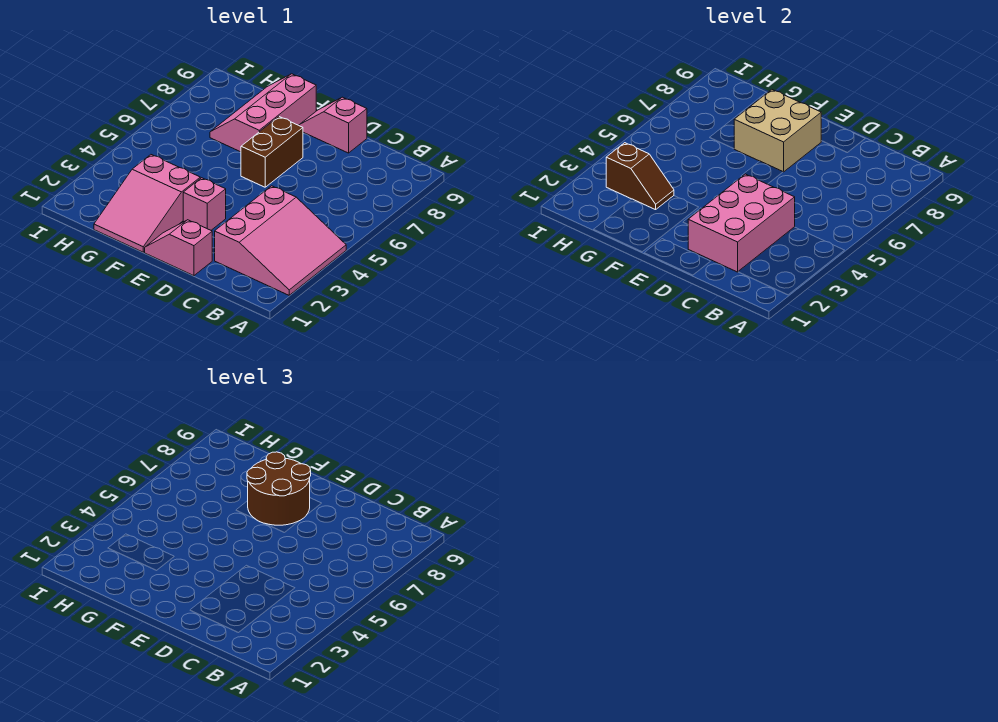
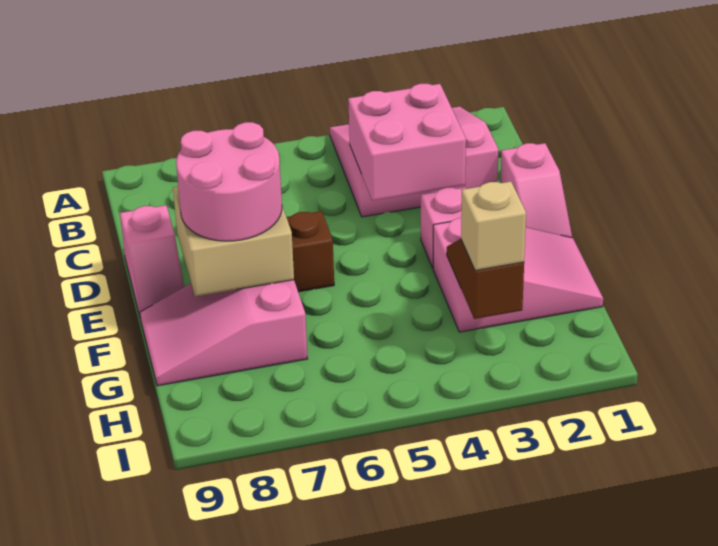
pink 2x3 brick [688,174,795,272] -> pink 2x2 brick [348,84,466,201]
brown 2x2 round brick [247,452,311,525] -> pink 2x2 round brick [176,122,282,241]
pink 2x3 slope [210,74,316,152] -> pink 2x3 slope turned to [140,280,308,386]
none -> tan 1x1 brick [461,181,526,271]

